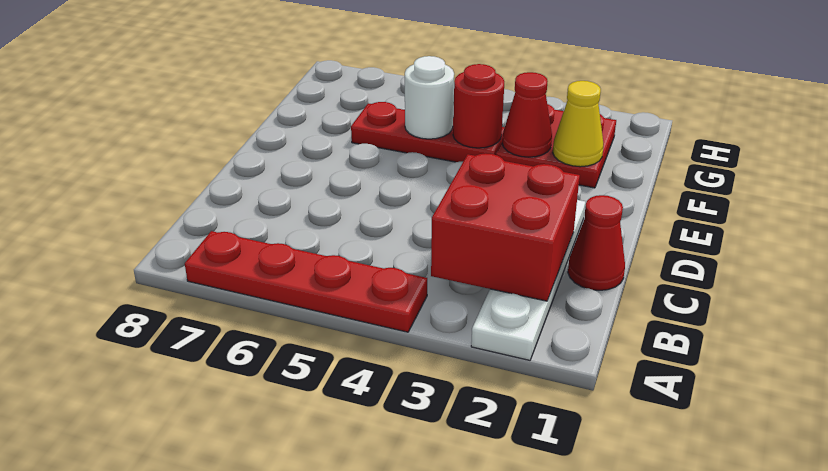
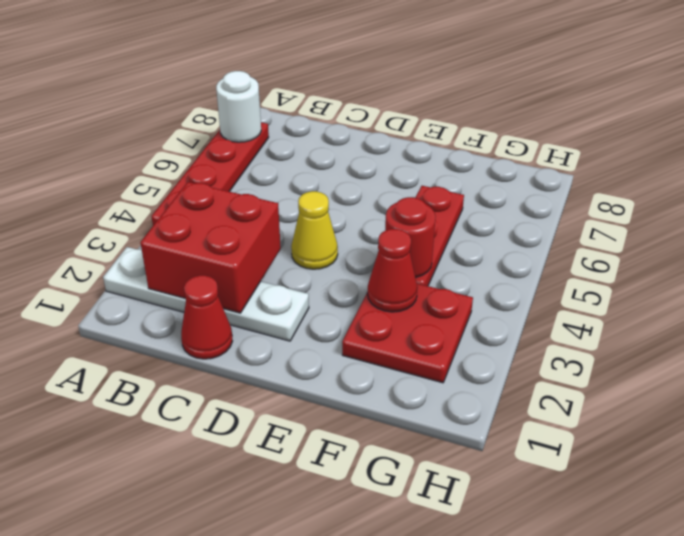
yellow 1x1 cone [553,81,603,167] -> yellow 1x1 cone moved to [291,191,338,269]
white 1x1 round brick [405,56,454,139] -> white 1x1 round brick moved to [216,71,261,142]

